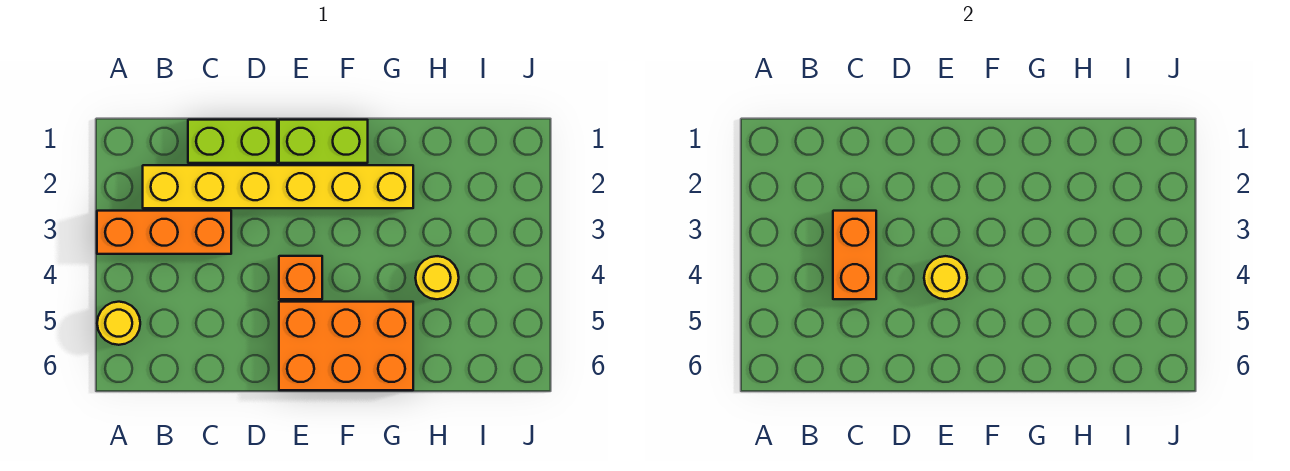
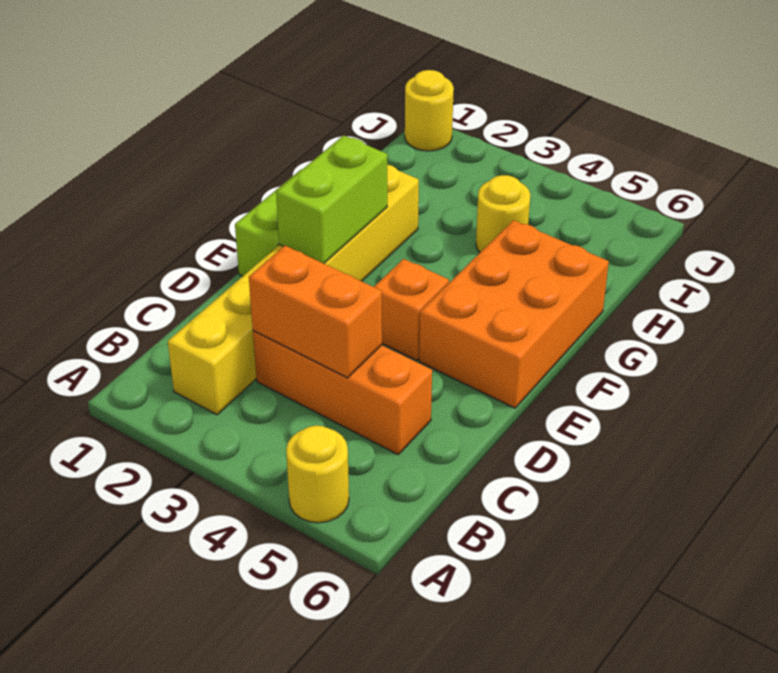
orange 1x3 brick [97,211,231,254] -> orange 1x3 brick turned to [253,331,432,454]
lime 1x2 brick [188,120,277,163] -> lime 1x2 brick moved to [276,135,387,263]
yellow 1x1 round brick [924,256,967,299] -> yellow 1x1 round brick moved to [405,70,454,151]

